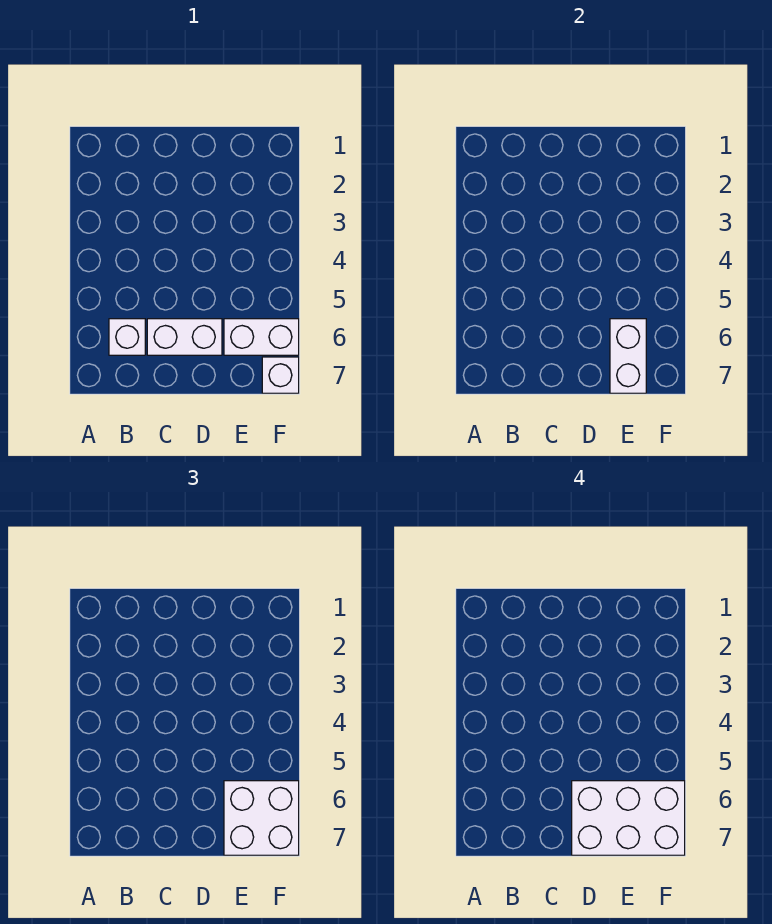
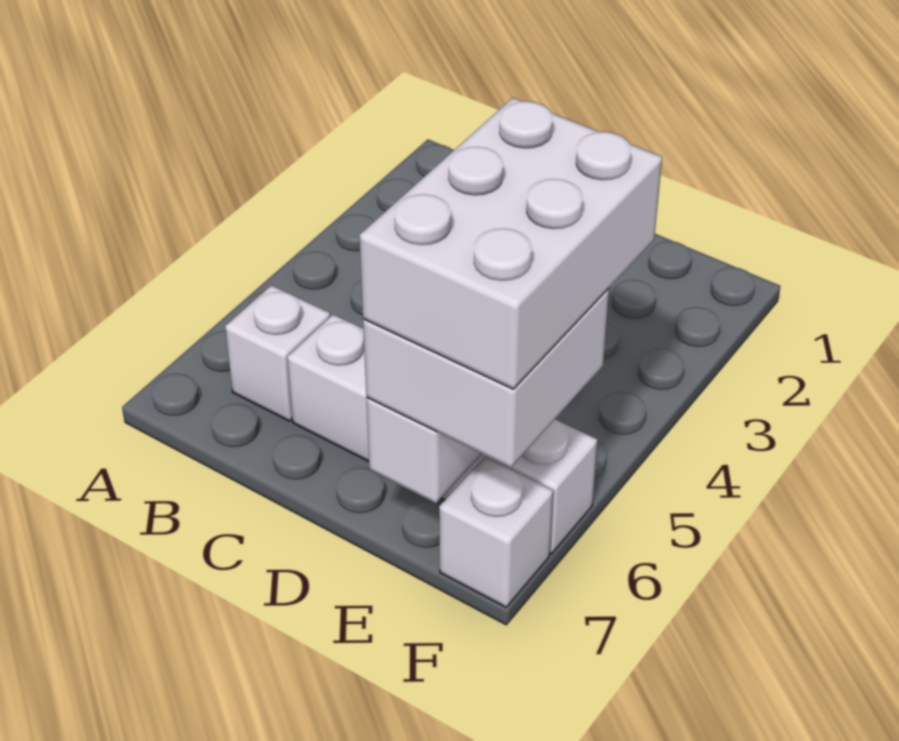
white 2x3 brick [572,781,685,855] -> white 2x3 brick turned to [360,98,662,389]

